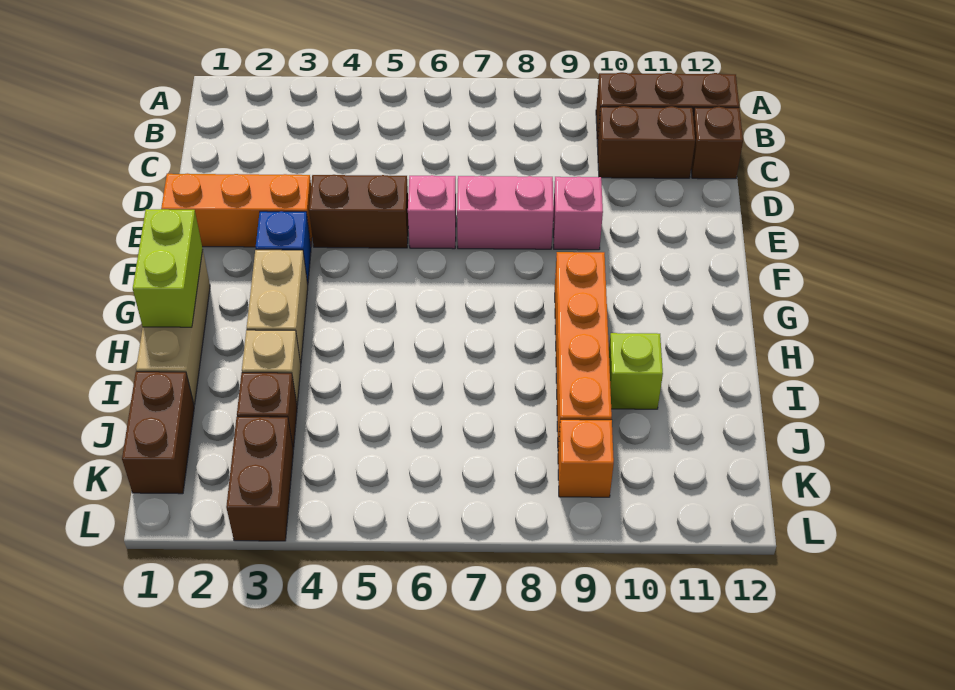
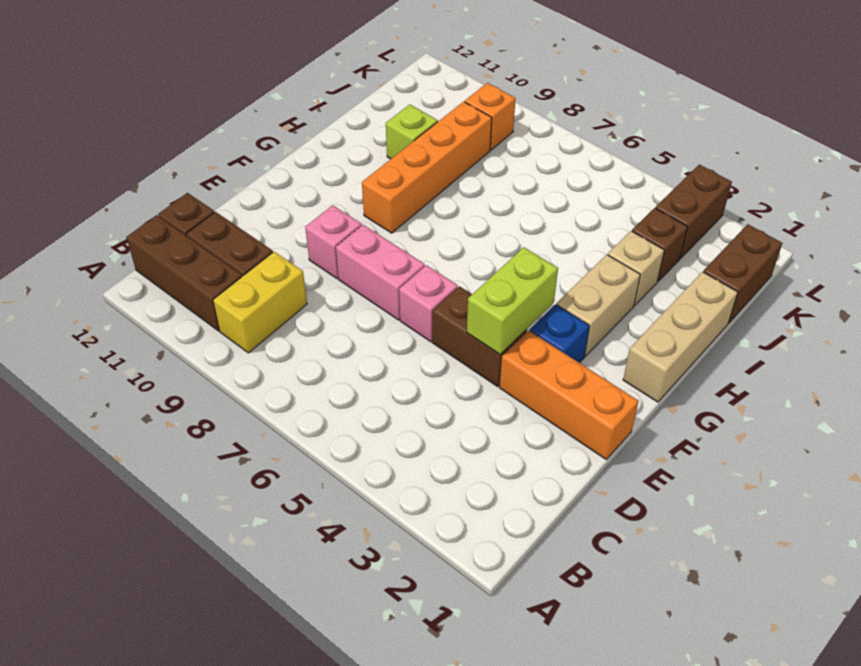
none -> yellow 1x2 brick [213,252,307,353]
lime 1x2 brick [133,209,203,327] -> lime 1x2 brick moved to [467,247,558,355]

